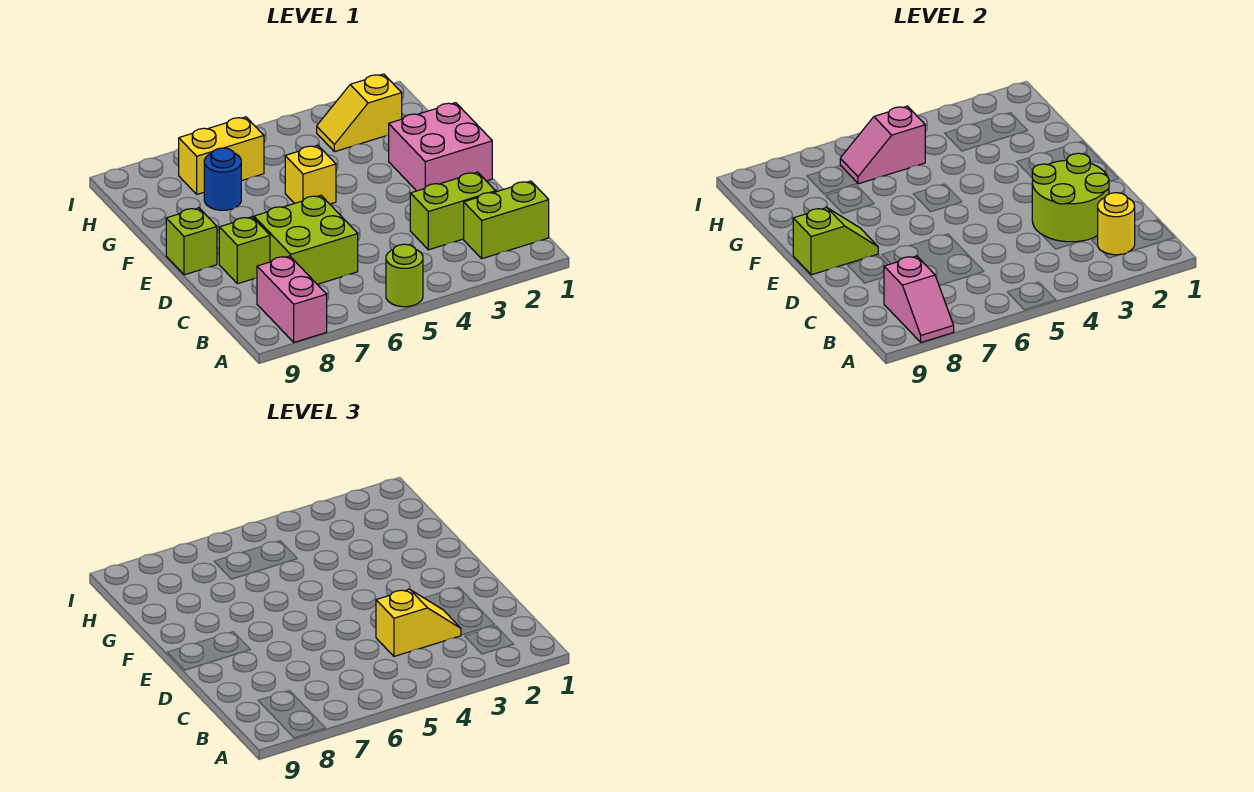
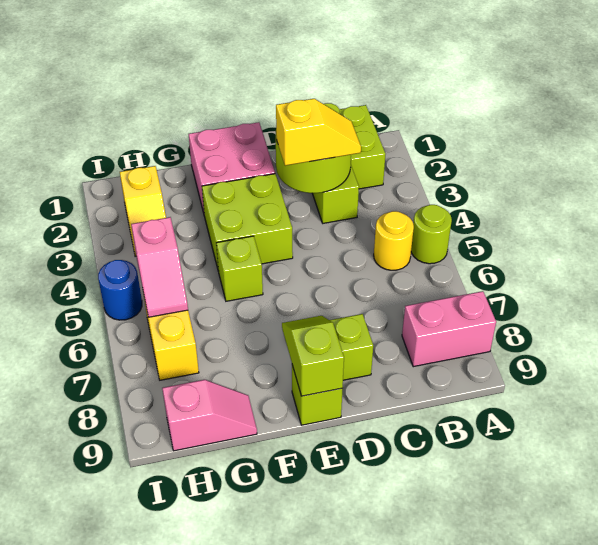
pink 1x2 slope [884,256,954,342] -> pink 1x2 slope moved to [162,380,257,451]
yellow 1x1 round brick [1098,193,1135,255] -> yellow 1x1 round brick moved to [374,211,414,270]
yellow 1x2 slope [376,589,461,656] -> yellow 1x2 slope turned to [276,99,361,166]
lime 2x2 brick [254,195,358,284] -> lime 2x2 brick moved to [202,174,293,268]
yellow 1x1 brick [285,145,336,204] -> lime 1x1 brick [216,236,263,301]
blue 1x1 round brick [204,148,241,210] -> blue 1x1 round brick moved to [98,260,142,320]

